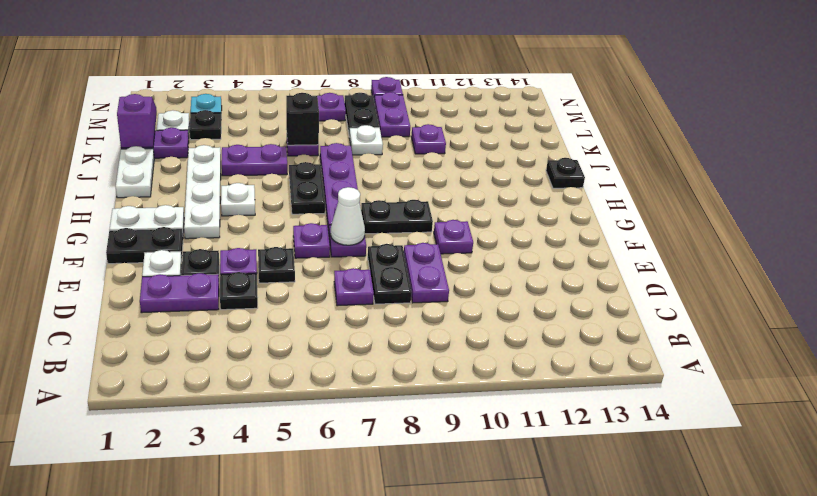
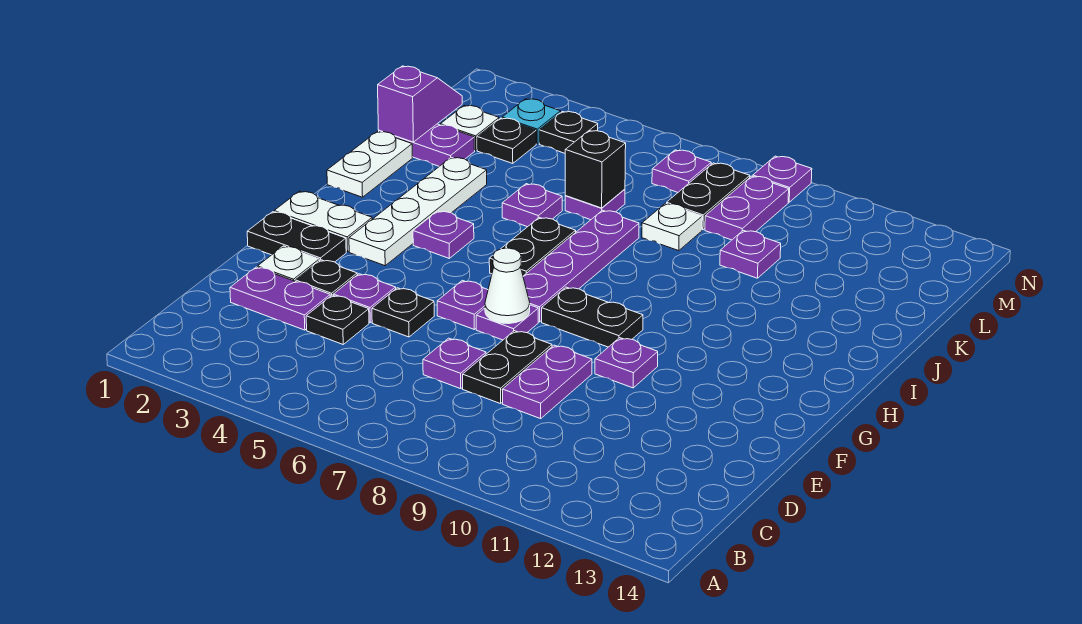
white 1x1 plate [221,183,255,216] -> purple 1x1 plate [413,211,474,258]
black 1x1 plate [546,158,585,188] -> black 1x1 plate moved to [539,112,598,153]
purple 1x2 plate [222,144,287,176] -> purple 1x1 plate [502,184,562,227]

